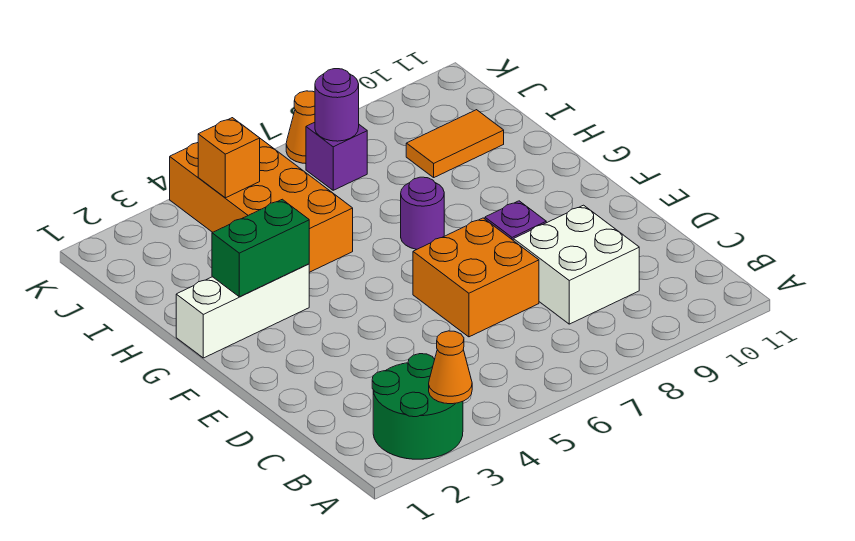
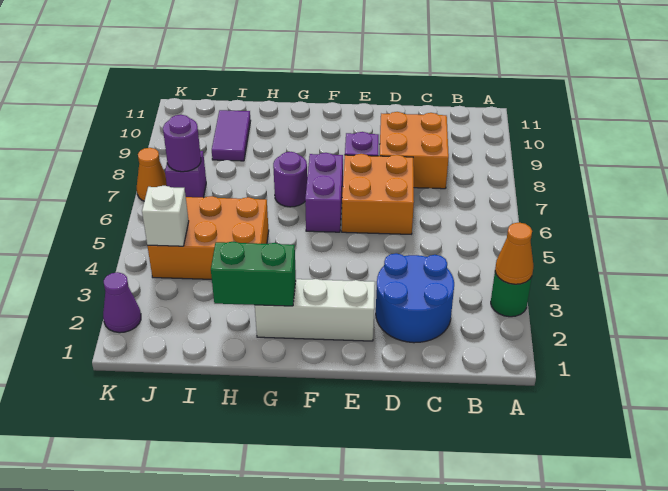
green 2x2 round brick [372,354,463,459] -> green 1x1 round brick [491,272,532,317]
none -> blue 2x2 round brick [376,253,454,343]
white 2x2 brick [513,205,639,324] -> orange 2x2 brick [380,112,449,189]
none -> purple 1x2 brick [305,153,343,232]
white 1x3 brick [176,264,309,358] -> white 1x3 brick turned to [255,279,375,341]
green 1x2 brick [212,199,309,297] -> green 1x2 brick turned to [211,242,296,306]
orange 2x4 brick [170,139,353,272] -> orange 2x3 brick [147,196,269,279]
orange 1x2 tile [406,110,504,177] -> purple 1x2 tile [212,110,251,161]
orange 1x1 brick [198,118,260,198] -> white 1x1 brick [142,186,189,246]
none -> purple 1x1 cone [103,272,141,333]

